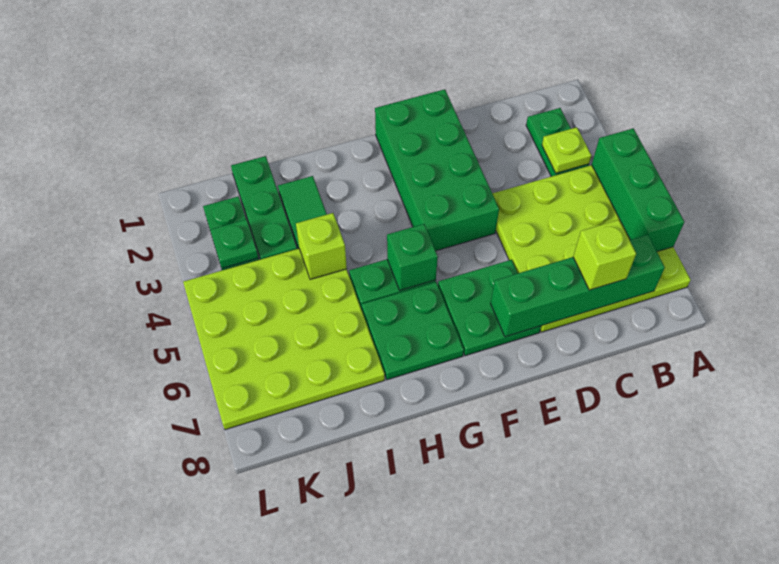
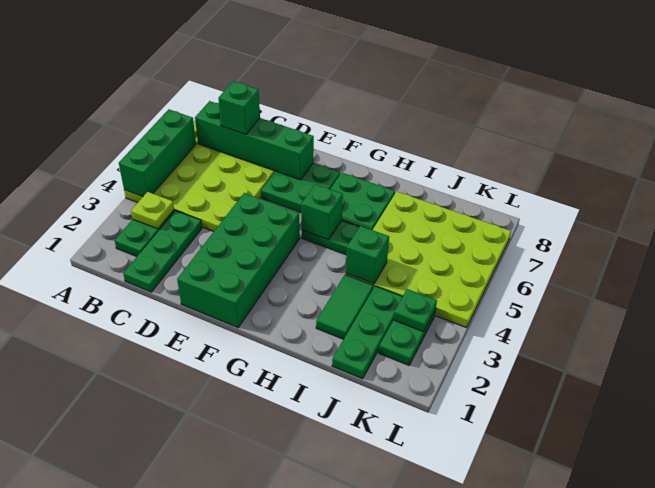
none -> green 1x3 plate [123,211,202,292]
lime 1x1 brick [573,220,636,290] -> green 1x1 brick [218,81,260,134]
lime 1x1 brick [296,213,347,279] -> green 1x1 brick [346,226,389,284]

